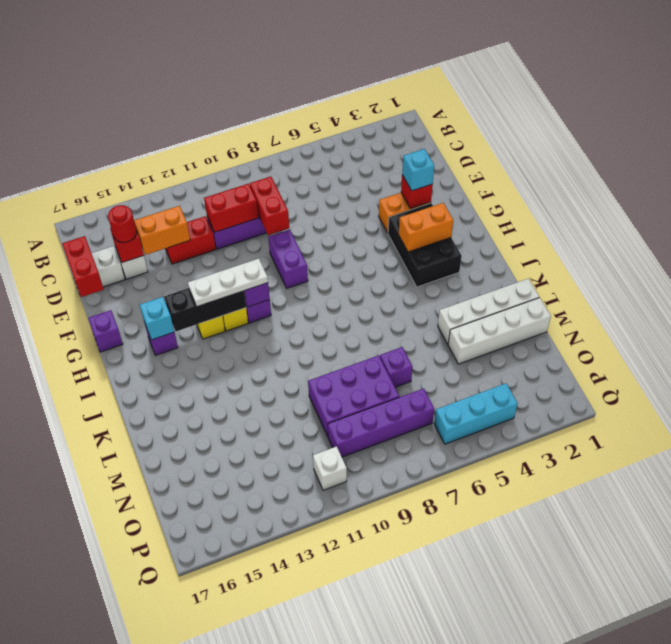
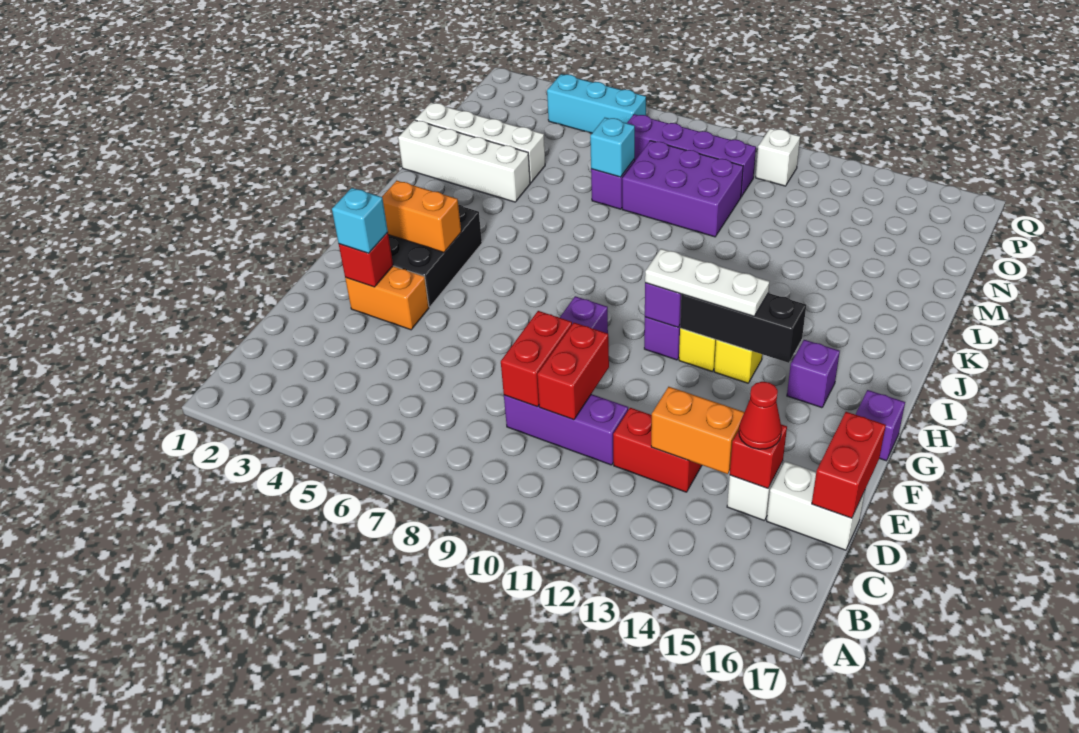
red 1x2 brick [204,184,258,232] -> red 1x2 brick turned to [537,323,609,420]
red 1x1 round brick [108,205,137,242] -> red 1x1 cone [739,382,782,449]
cyan 1x1 brick [140,297,174,340] -> cyan 1x1 brick moved to [590,118,635,177]

